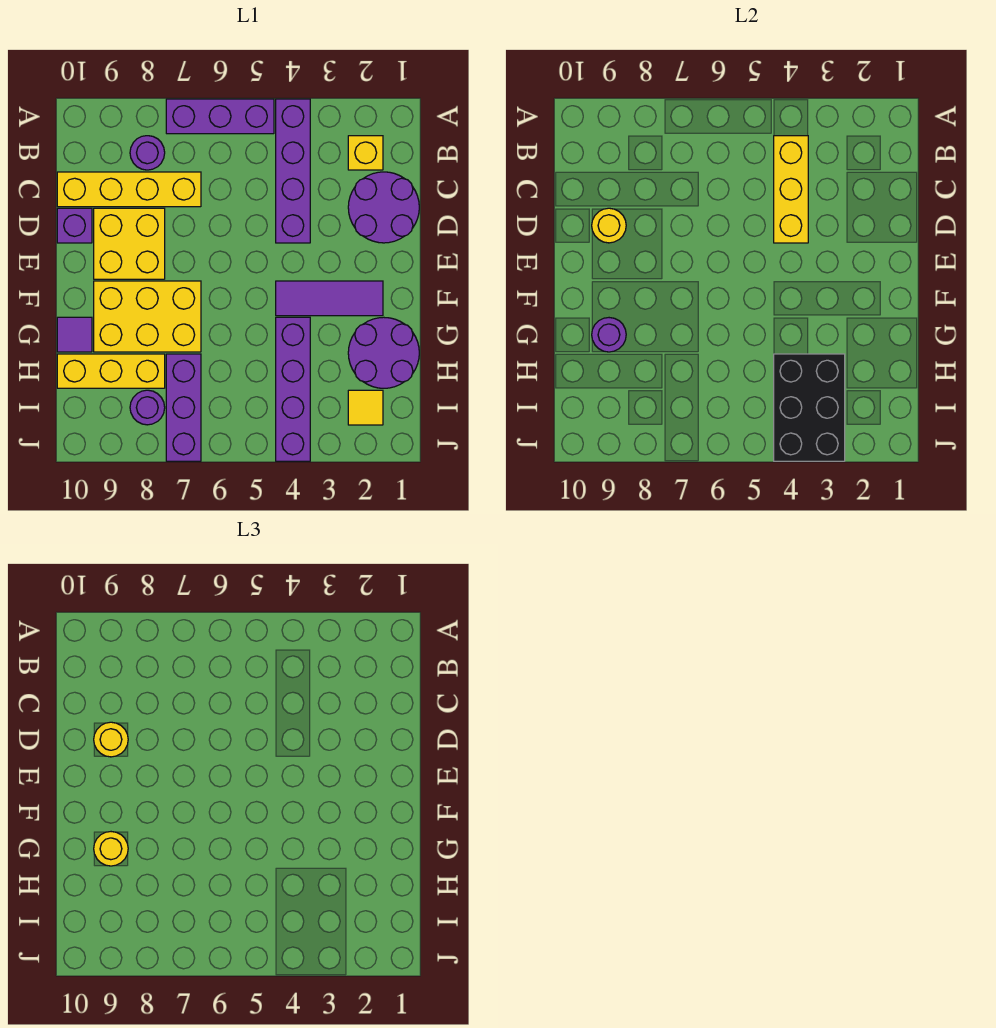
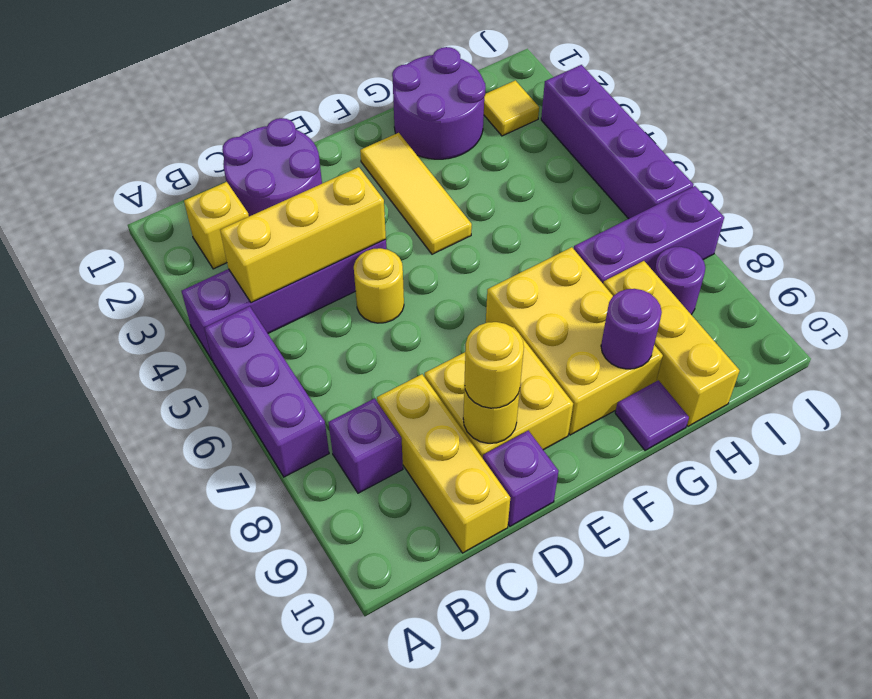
purple 1x1 round brick [130,136,165,170] -> purple 1x1 brick [329,398,403,493]
yellow 1x4 brick [57,172,201,207] -> yellow 1x3 brick [377,374,510,553]
purple 1x3 tile [276,281,383,316] -> yellow 1x3 tile [360,133,472,254]
purple 1x4 brick [276,317,310,461] -> purple 1x4 brick turned to [541,65,693,219]
yellow 1x1 round brick [94,832,128,866] -> yellow 1x1 round brick moved to [354,248,404,323]
black 2x3 brick [774,354,845,461] -> none

